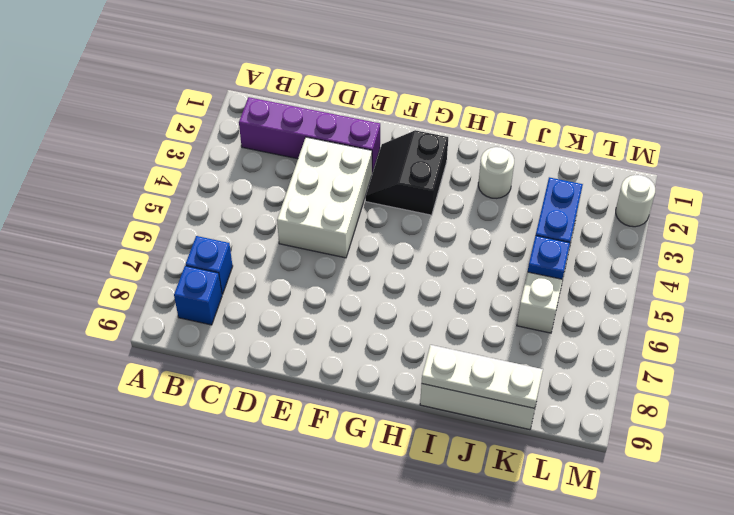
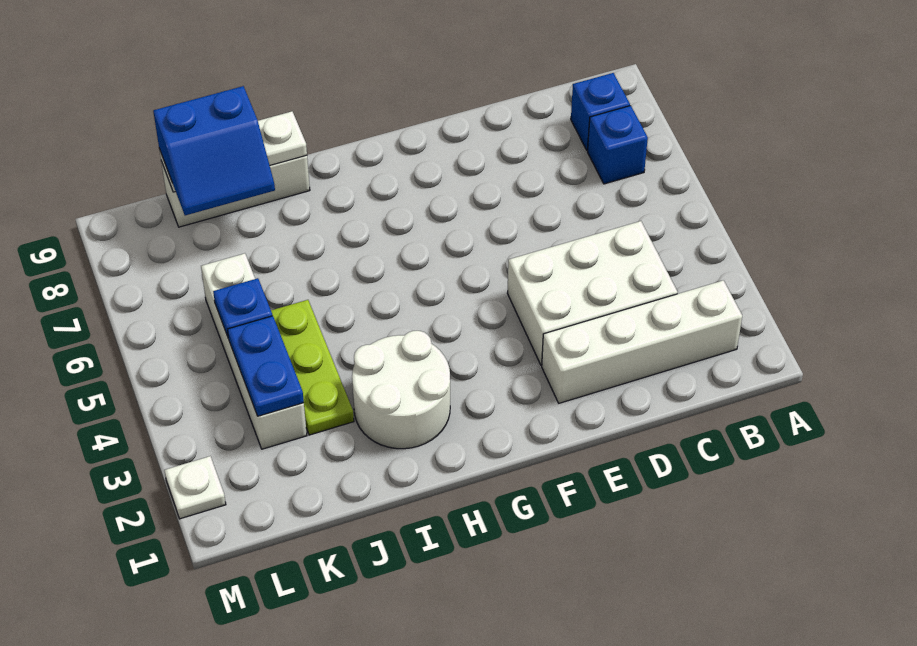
purple 1x4 brick [239,97,380,173] -> white 1x4 brick [542,280,742,403]
white 2x3 brick [277,137,372,258] -> white 2x3 brick turned to [507,221,678,365]
black 2x2 slope [365,130,448,215] -> none
white 1x1 round brick [478,147,514,198] -> white 2x2 round brick [352,331,450,449]
none -> lime 1x3 plate [271,300,354,435]
none -> blue 2x2 slope [153,86,275,215]
white 1x1 round brick [616,175,655,227] -> white 1x1 plate [164,456,226,519]

